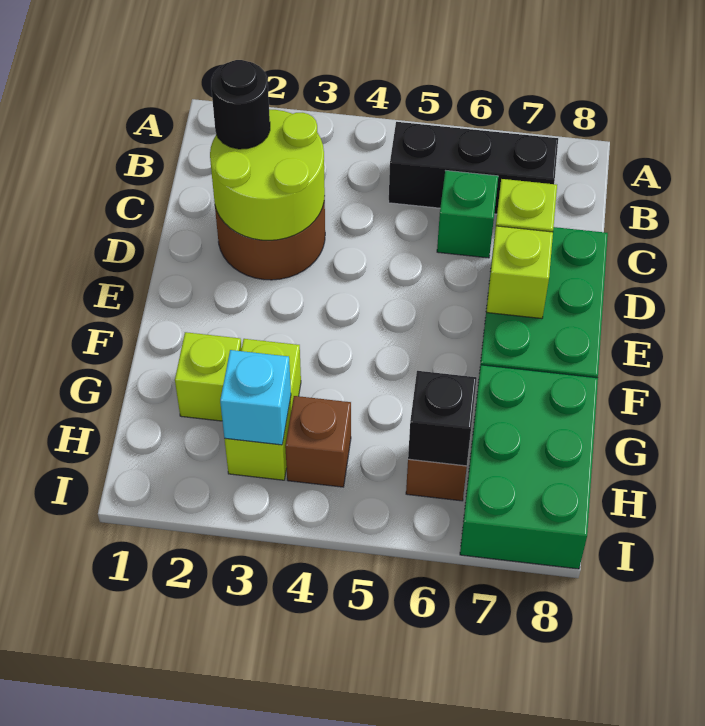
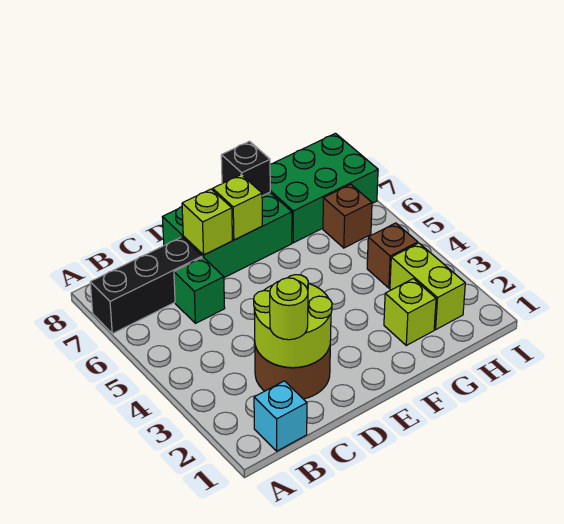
black 1x3 brick [389,122,558,214] -> black 1x3 brick turned to [90,237,202,334]
black 1x1 round brick [211,60,270,149] -> lime 1x1 round brick [270,278,308,340]
lime 1x2 brick [225,339,301,480] -> lime 1x2 brick turned to [390,243,465,330]
cyan 1x1 brick [220,350,291,445] -> cyan 1x1 brick moved to [254,381,307,451]
black 1x1 brick [408,371,477,466] -> black 1x1 brick moved to [221,141,270,196]

